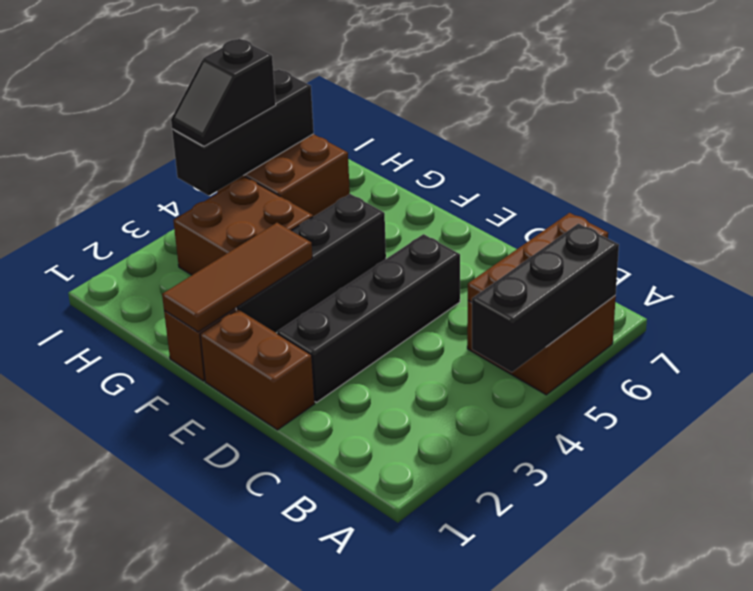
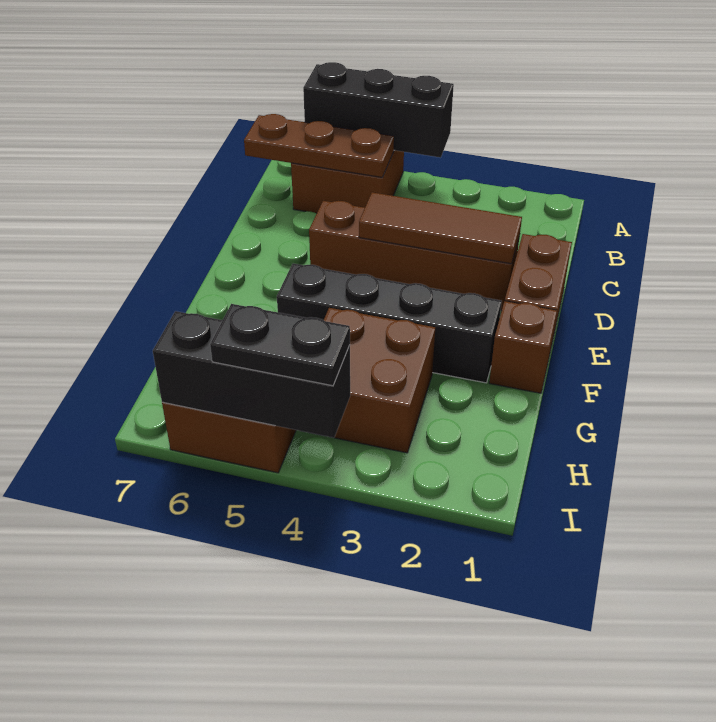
black 1x4 brick [277,234,460,402] -> brown 1x4 brick [309,201,520,311]
brown 1x3 tile [162,223,312,332] -> brown 1x3 tile moved to [359,192,522,264]
black 1x2 slope [171,39,276,146] -> black 1x2 plate [210,304,350,386]

